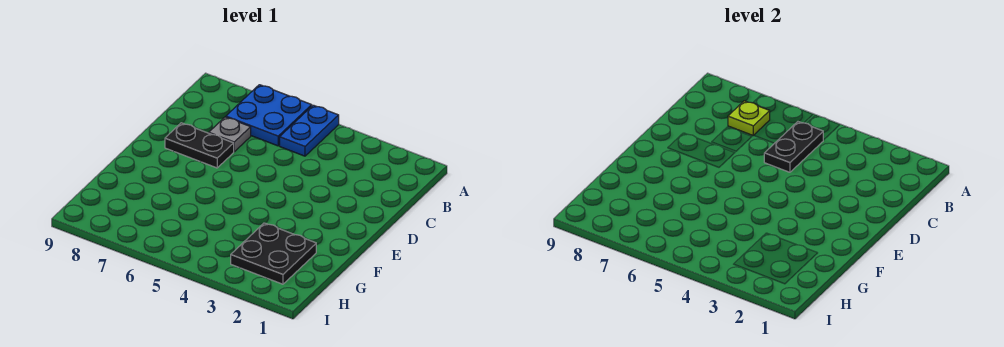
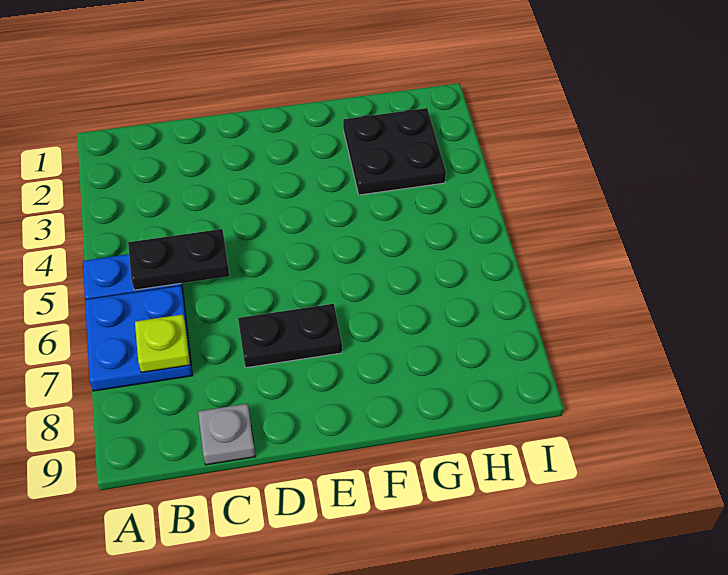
grey 1x1 plate [209,117,251,152] -> grey 1x1 plate moved to [198,403,256,465]
black 1x2 plate [165,123,234,168] -> black 1x2 plate turned to [238,304,342,368]

